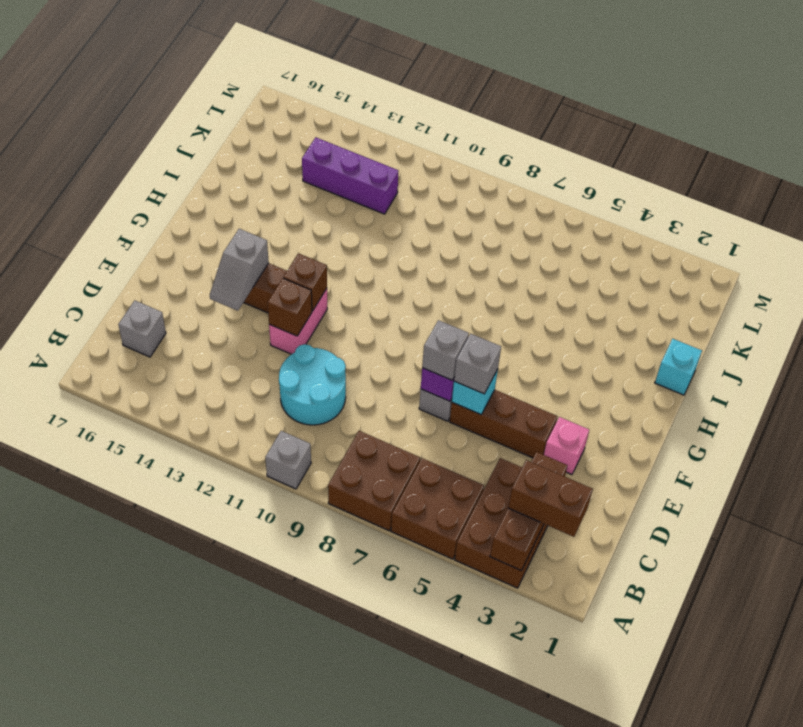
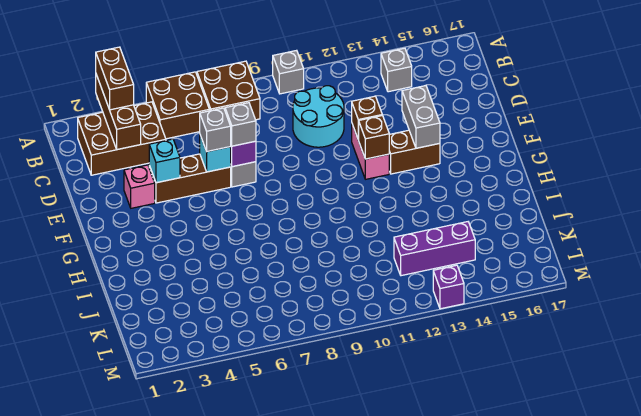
brown 2x3 brick [455,458,548,588] -> brown 2x3 brick turned to [78,102,166,175]
brown 1x2 brick [508,460,593,537] -> brown 1x2 brick turned to [96,47,134,110]
grey 1x1 brick [118,301,166,357] -> grey 1x1 brick moved to [381,48,412,92]
grey 1x2 slope [210,229,269,311] -> grey 1x2 brick [402,86,440,148]
cyan 1x1 brick [655,339,702,395] -> cyan 1x1 brick moved to [149,139,180,183]
none -> purple 1x1 brick [433,265,464,309]

